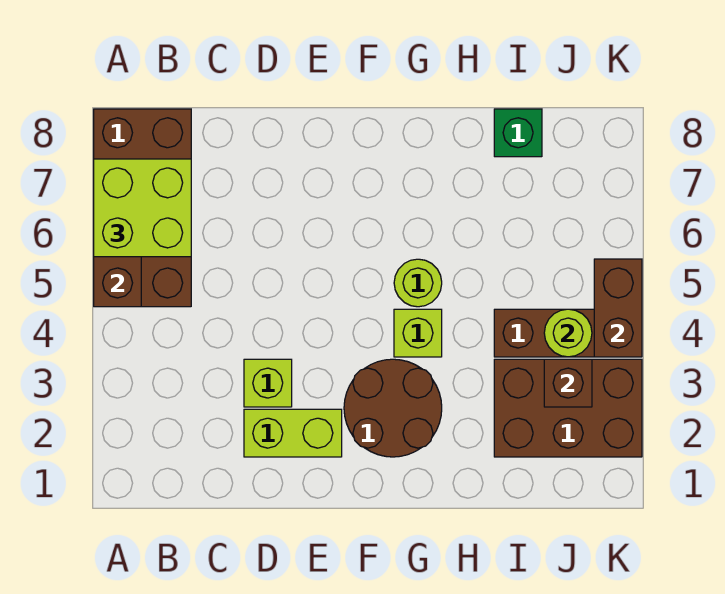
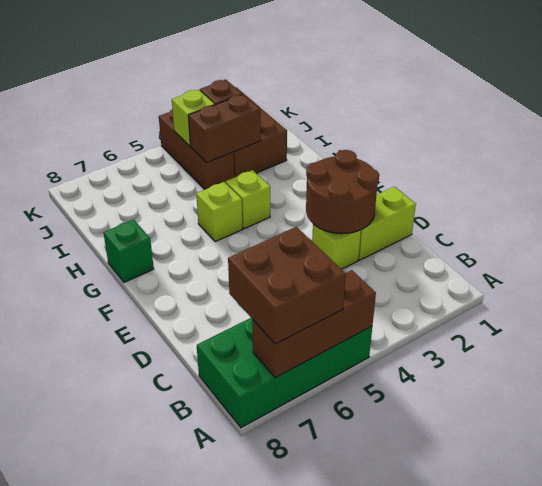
brown 2x4 brick [94,109,191,307] -> green 2x4 brick [197,318,372,428]
lime 2x2 brick [94,159,191,257] -> brown 2x2 brick [228,227,346,344]
lime 1x2 brick [244,409,342,457] -> lime 1x2 brick turned to [359,187,416,260]
brown 2x2 round brick [344,359,442,457] -> brown 2x2 round brick moved to [306,150,379,234]
lime 1x1 round brick [394,259,442,307] -> lime 1x1 brick [196,182,243,242]
green 1x1 brick [494,109,542,157] -> green 1x1 brick moved to [104,220,154,282]
lime 1x1 round brick [544,309,592,357] -> lime 1x1 brick [172,90,215,146]
brown 1x2 brick [594,259,642,357] -> brown 1x2 brick moved to [188,94,261,163]

